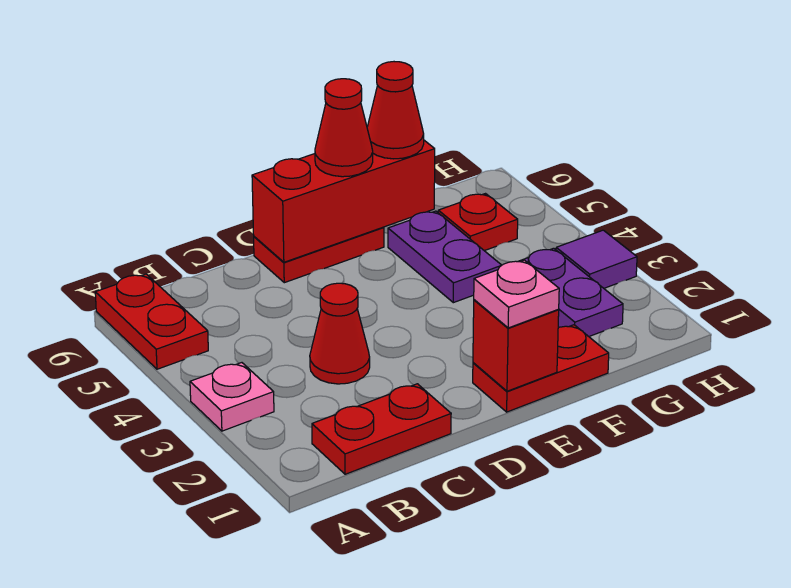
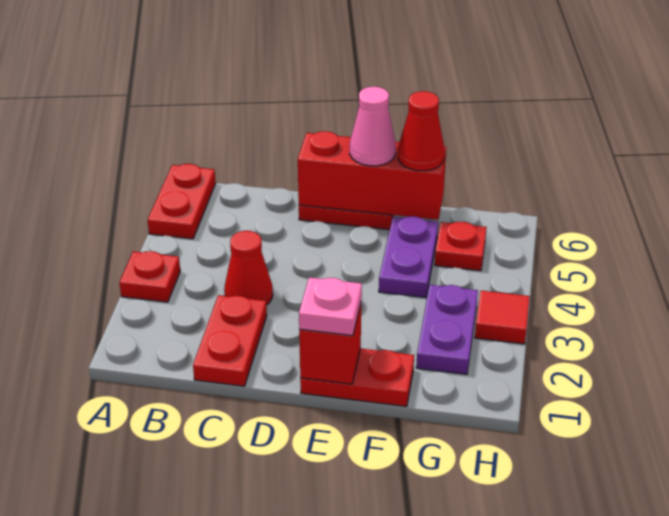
pink 1x1 plate [190,363,274,431] -> red 1x1 plate [119,251,180,302]
red 1x2 plate [312,384,451,474] -> red 1x2 plate turned to [193,295,267,386]
red 1x1 cone [315,79,373,177] -> pink 1x1 cone [350,87,396,166]
purple 1x1 tile [556,230,637,288] -> red 1x1 tile [475,291,530,344]

